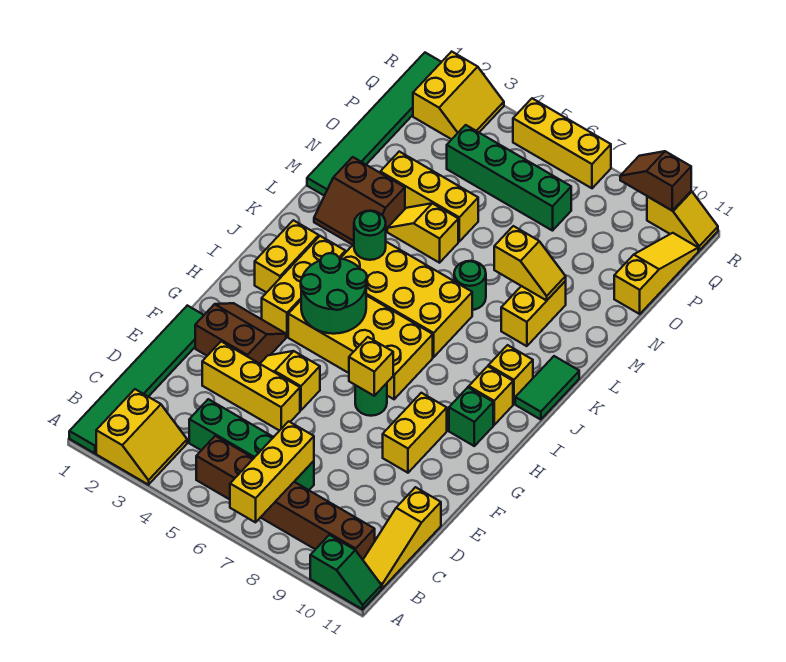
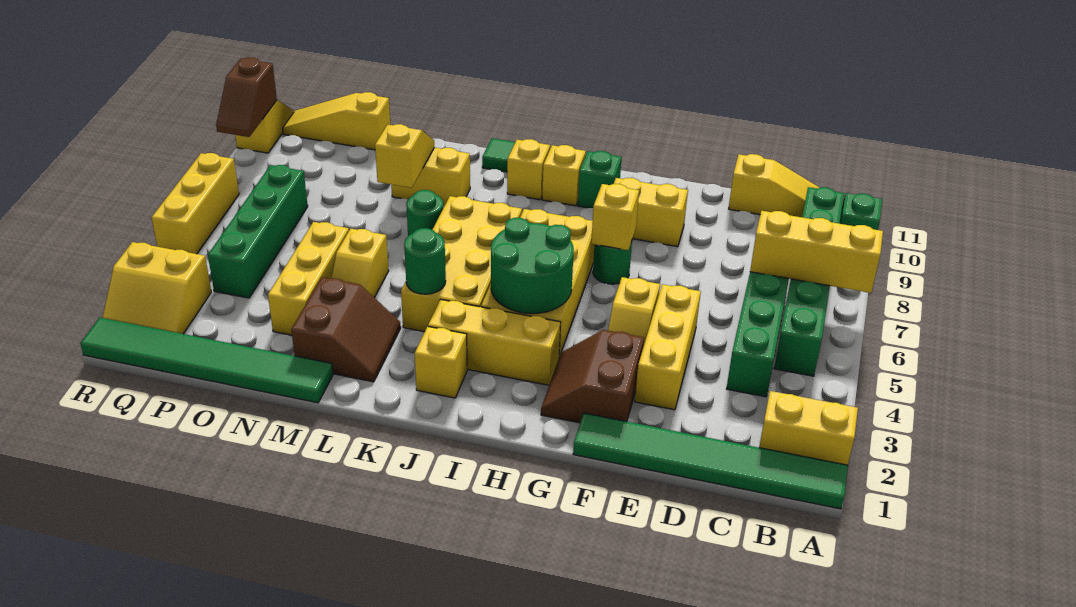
brown 1x6 brick [196,436,375,560] -> green 1x6 brick [774,187,844,376]
yellow 1x2 brick [255,220,319,293] -> yellow 1x1 brick [415,326,467,398]
yellow 2x2 slope [413,52,504,139] -> yellow 2x2 slope turned to [103,242,211,334]

